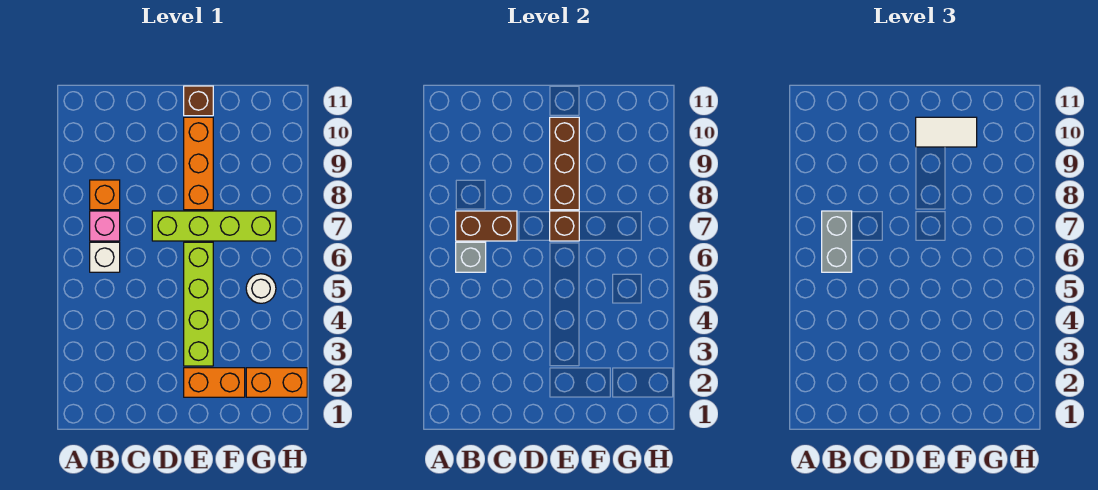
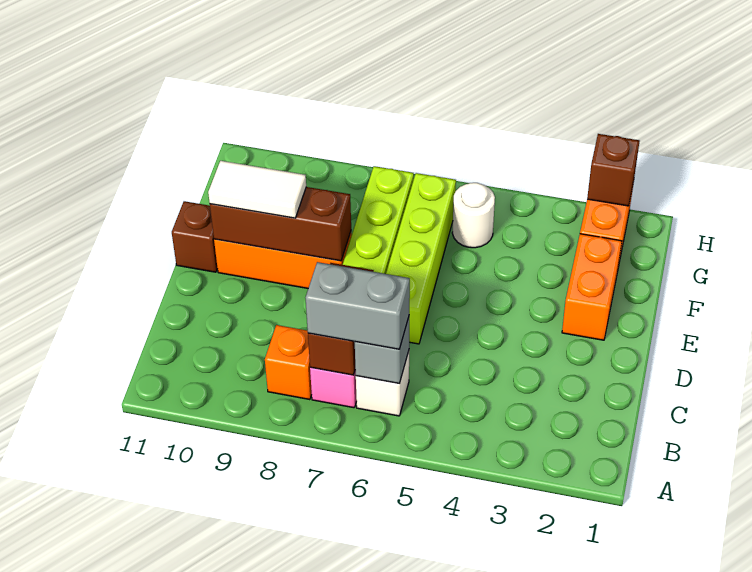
lime 1x4 brick [184,242,213,366] -> lime 1x4 brick turned to [386,173,456,344]
brown 1x1 brick [550,211,579,241] -> brown 1x1 brick moved to [587,134,639,206]
white 1x2 tile [916,117,977,147] -> white 1x2 tile turned to [208,161,306,218]

